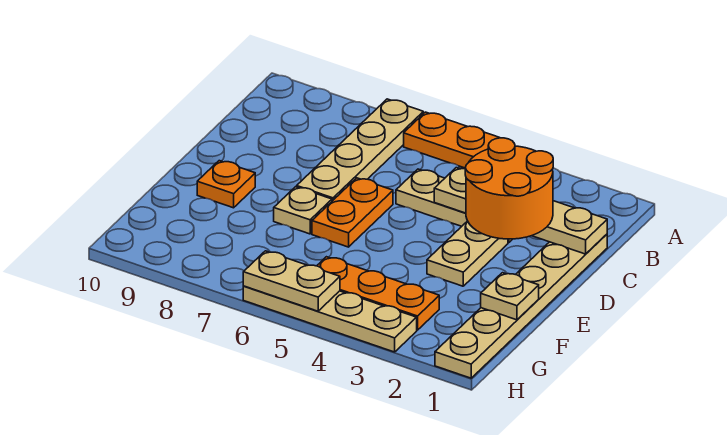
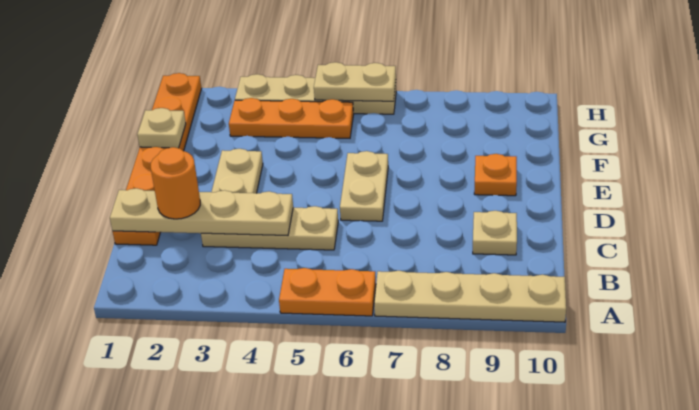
tan 1x4 plate [297,99,423,201] -> tan 1x4 plate turned to [374,271,566,322]
tan 1x6 plate [435,234,607,378] -> orange 1x6 plate [113,73,202,245]
orange 2x2 round brick [465,138,553,239] -> orange 1x1 round brick [151,147,200,219]
orange 1x2 plate [312,178,393,247] -> tan 1x2 plate [340,151,388,221]
tan 1x1 plate [274,187,332,234] -> tan 1x1 plate moved to [473,211,517,255]

